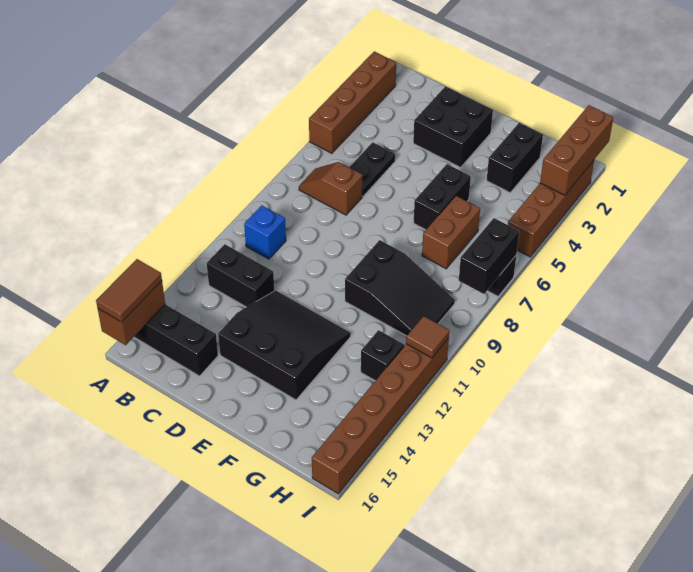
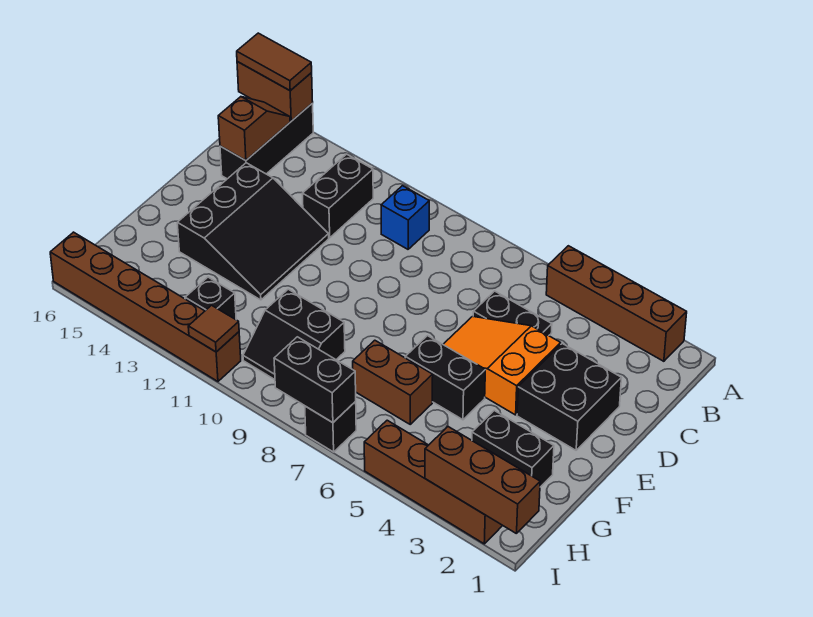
brown 1x2 slope [299,162,363,215] -> brown 1x2 slope moved to [218,97,290,161]
none -> orange 2x3 slope [443,316,561,415]
black 2x3 slope [345,240,455,336] -> black 2x2 slope [243,289,345,380]

